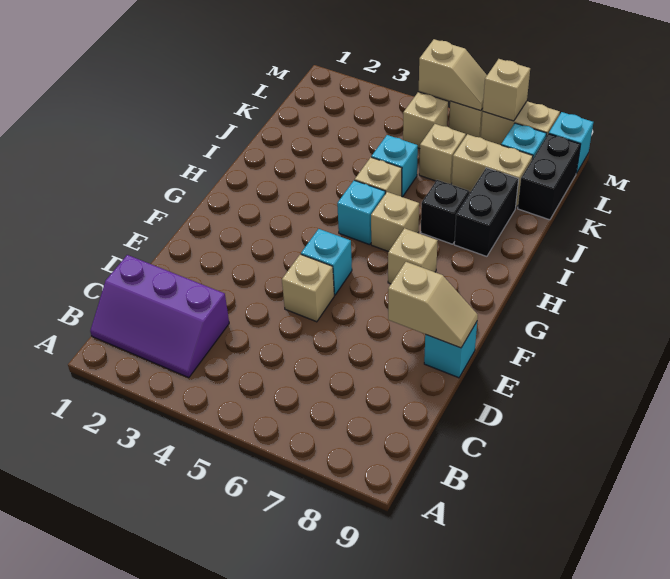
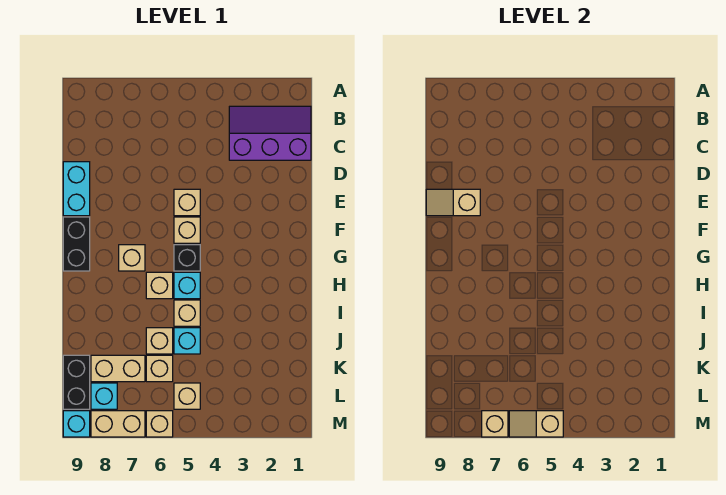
cyan 1x1 brick [424,322,477,378] -> cyan 1x2 brick [63,162,90,216]
cyan 1x1 brick [301,229,352,295] -> tan 1x1 brick [174,217,200,243]
black 1x1 brick [421,180,469,244] -> black 1x1 brick moved to [174,245,200,271]
black 1x2 brick [454,168,519,256] -> black 1x2 brick moved to [63,217,90,271]
none -> tan 1x1 brick [146,328,173,354]

